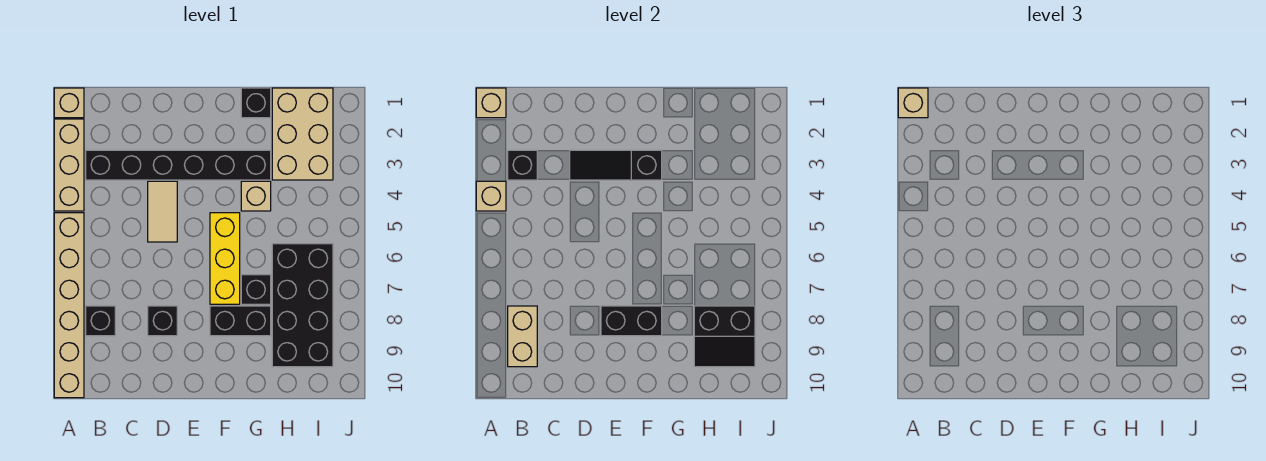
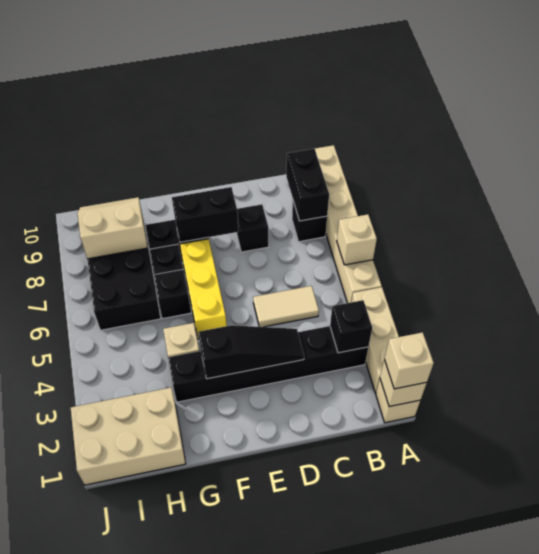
tan 1x1 brick [476,181,506,211] -> tan 1x1 brick moved to [337,214,377,265]
tan 1x2 brick [508,306,537,367] -> black 1x2 brick [286,149,329,221]
tan 1x2 tile [148,181,177,242] -> tan 1x2 tile turned to [253,286,319,327]
black 1x1 brick [241,88,271,118] -> black 1x1 brick moved to [154,269,191,319]
tan 2x3 brick [272,88,333,180] -> tan 2x3 brick turned to [71,388,186,485]
black 2x2 slope [694,306,755,367] -> tan 2x2 slope [77,197,148,259]

